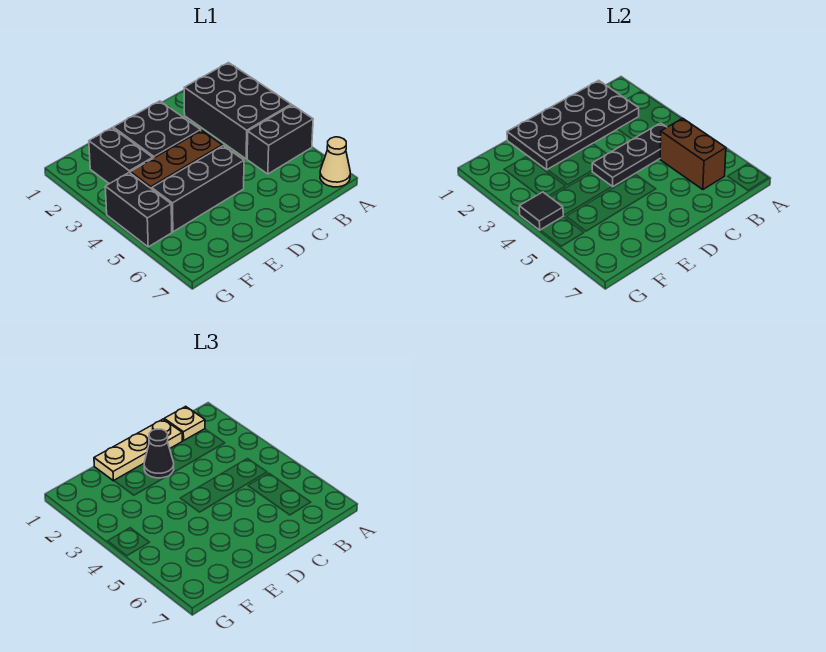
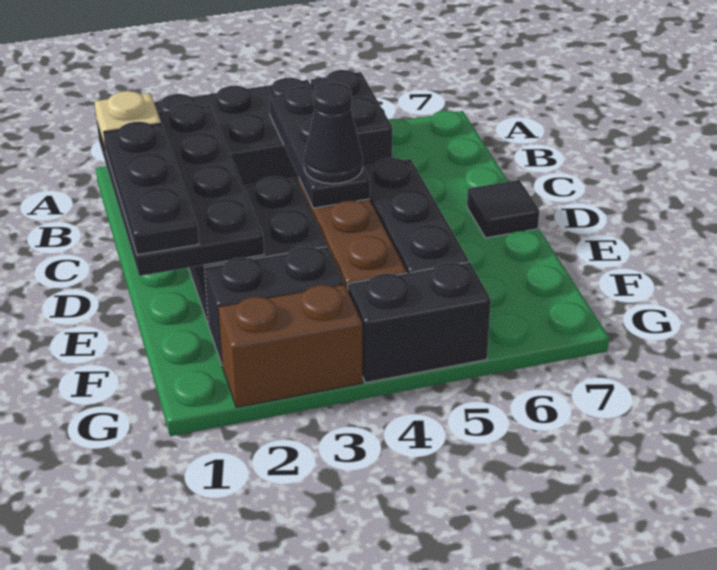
tan 1x1 cone [320,137,350,187] -> none
brown 1x2 brick [660,118,726,190] -> brown 1x2 brick moved to [218,284,362,407]
tan 1x3 plate [94,419,182,481] -> black 1x3 plate [104,122,199,255]
black 1x1 cone [144,429,174,478] -> black 1x1 cone moved to [304,83,363,184]
black 1x1 tile [519,192,563,230] -> black 1x1 tile moved to [467,180,539,238]

